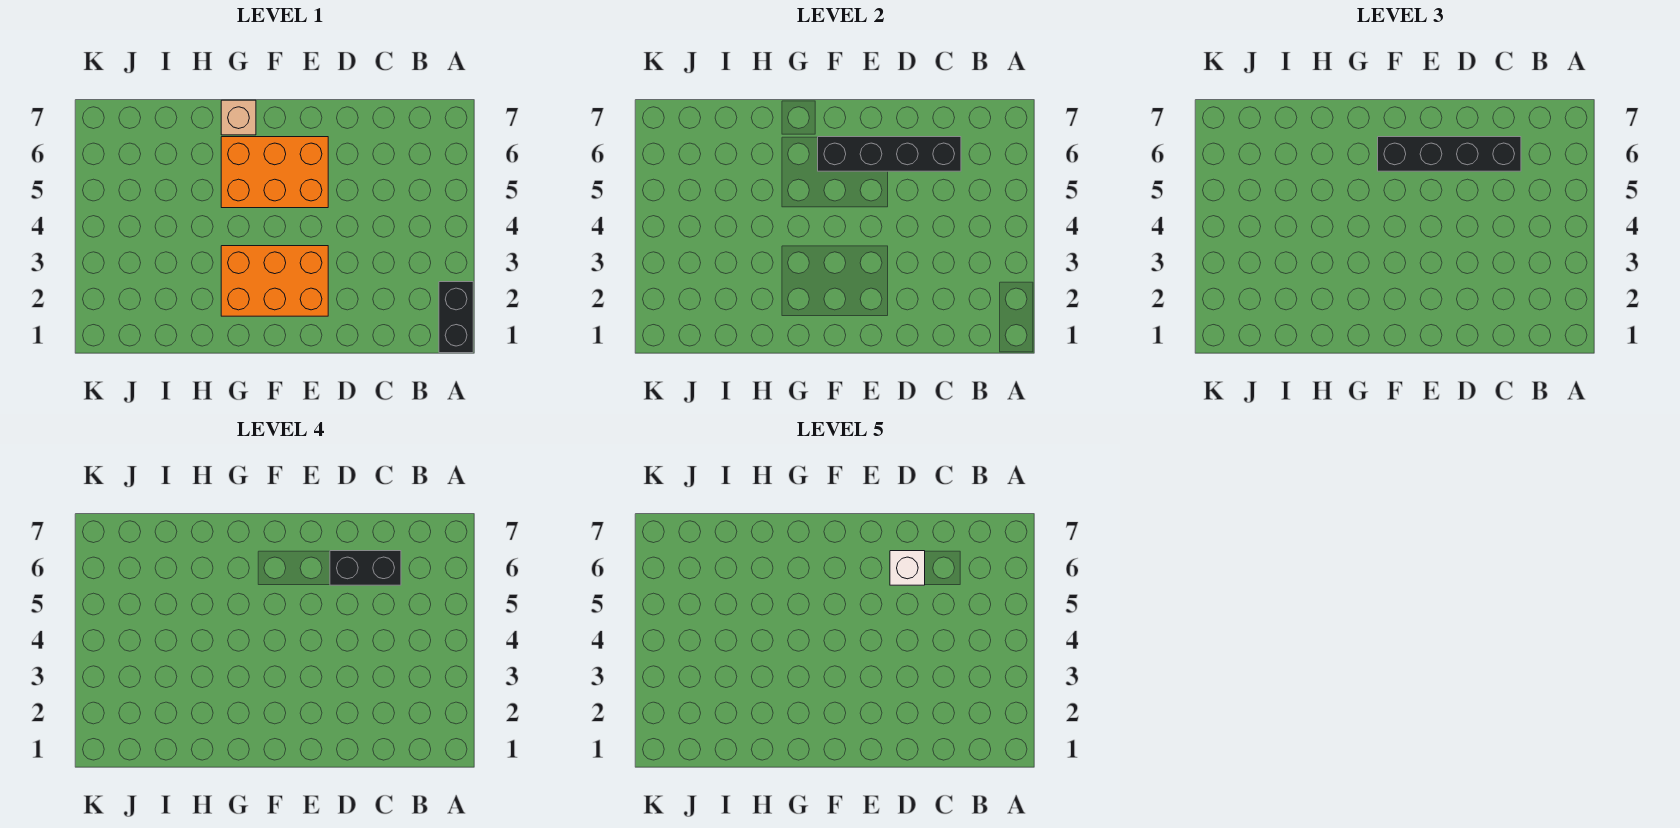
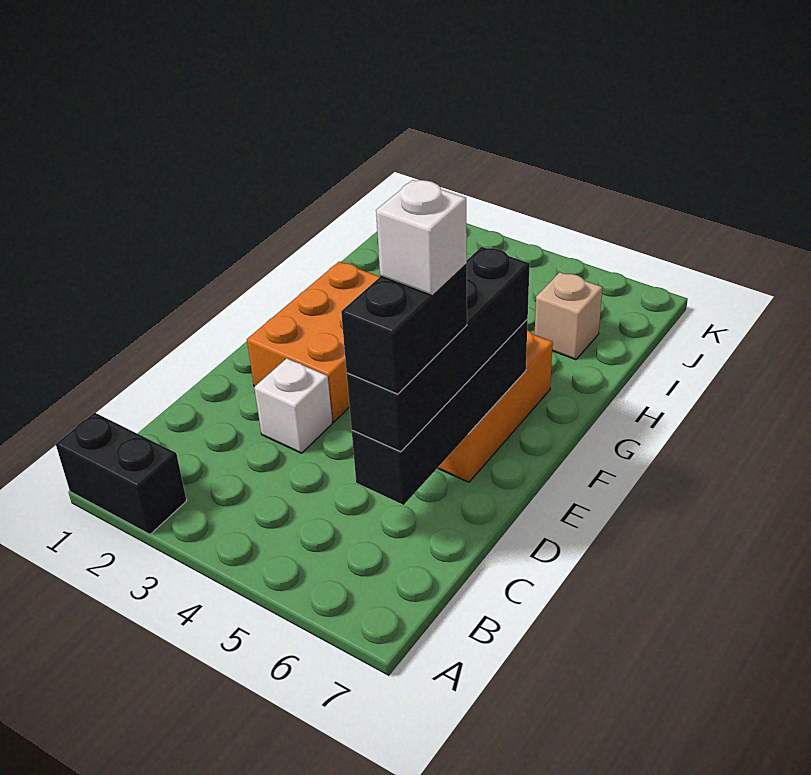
none -> white 1x1 brick [254,358,332,453]
tan 1x1 brick [221,100,256,135] -> tan 1x1 brick moved to [534,272,602,360]

